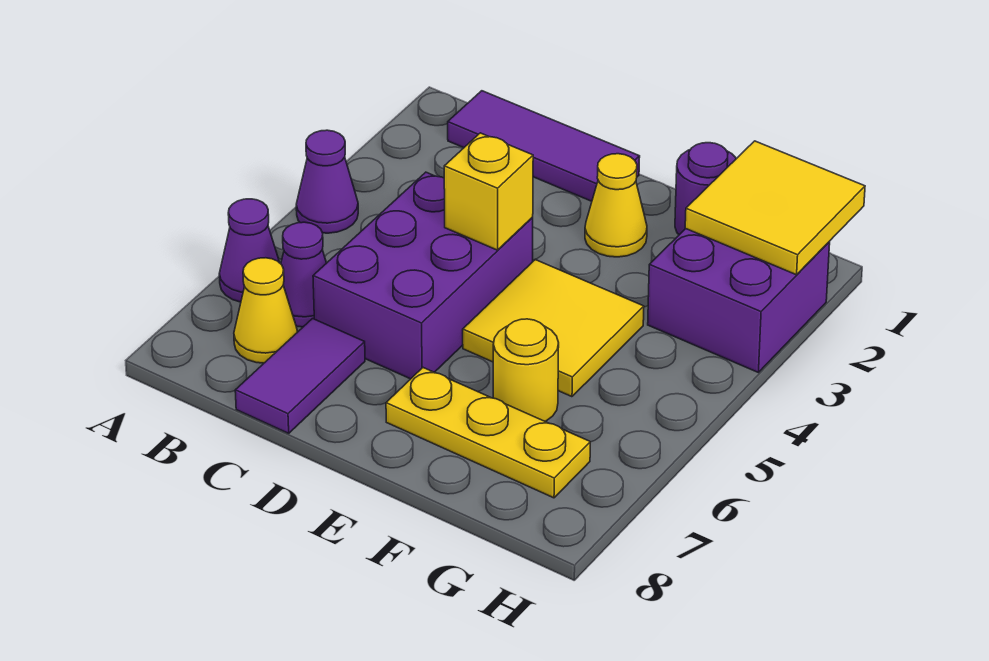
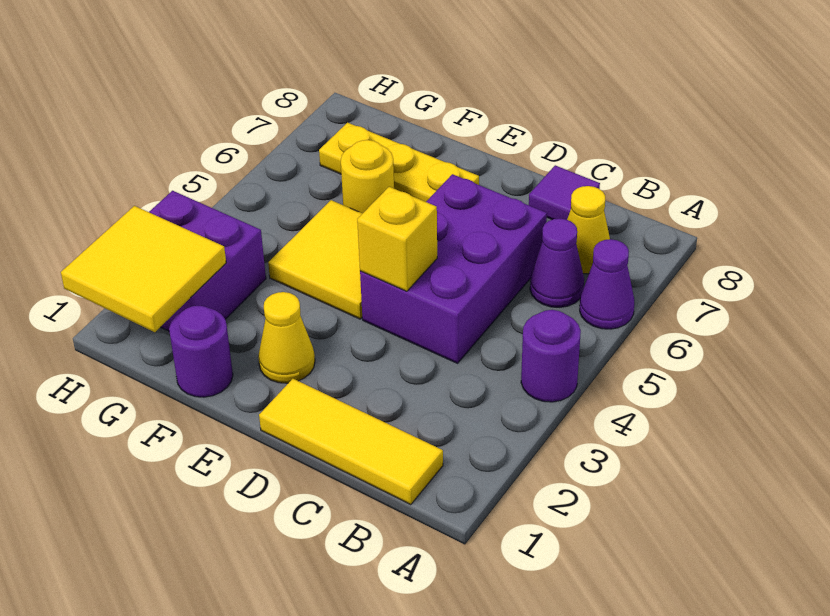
purple 1x1 cone [296,130,358,233] -> purple 1x1 round brick [521,310,581,402]
purple 1x3 tile [448,91,640,201] -> yellow 1x3 tile [259,379,443,505]
purple 1x2 tile [235,319,365,433] -> purple 1x1 tile [529,165,600,220]

